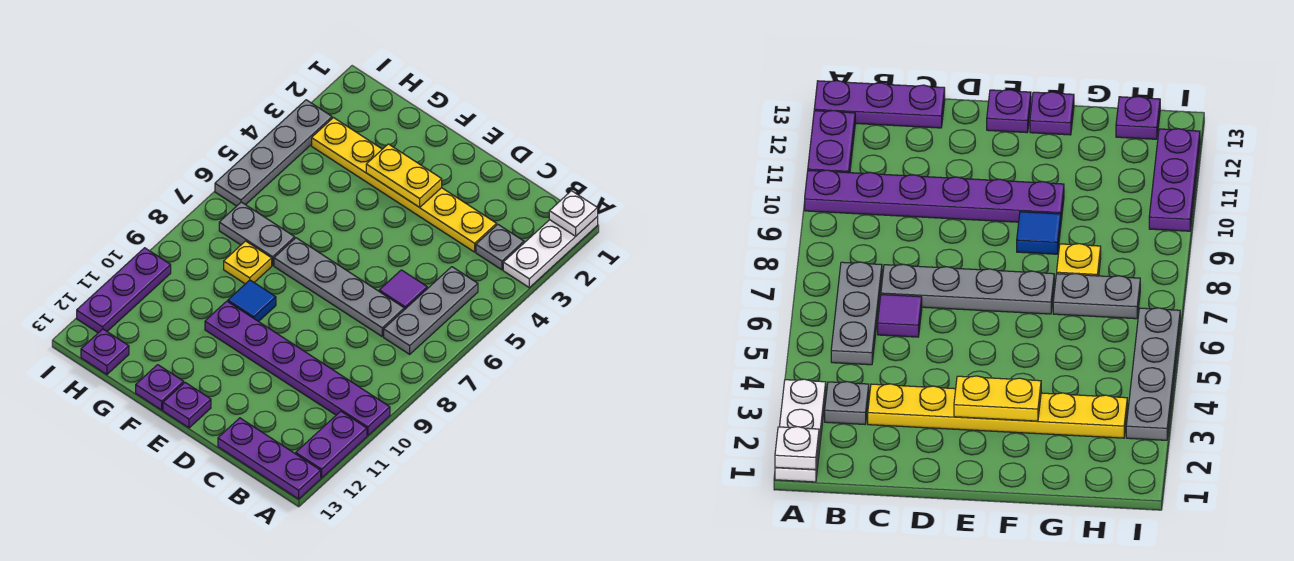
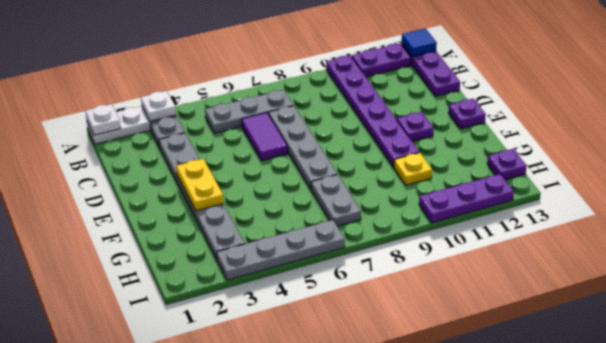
none -> white 1x1 plate [141,91,176,121]
yellow 1x6 plate [312,118,497,252] -> grey 1x6 plate [159,133,245,259]
purple 1x1 tile [379,270,427,310] -> purple 1x2 tile [242,113,288,161]
blue 1x1 tile [228,280,276,322] -> blue 1x1 tile moved to [402,28,437,57]
purple 1x1 plate [136,365,184,410] -> purple 1x1 plate moved to [397,112,434,142]
yellow 1x1 plate [224,241,272,284] -> yellow 1x1 plate moved to [394,153,432,185]

